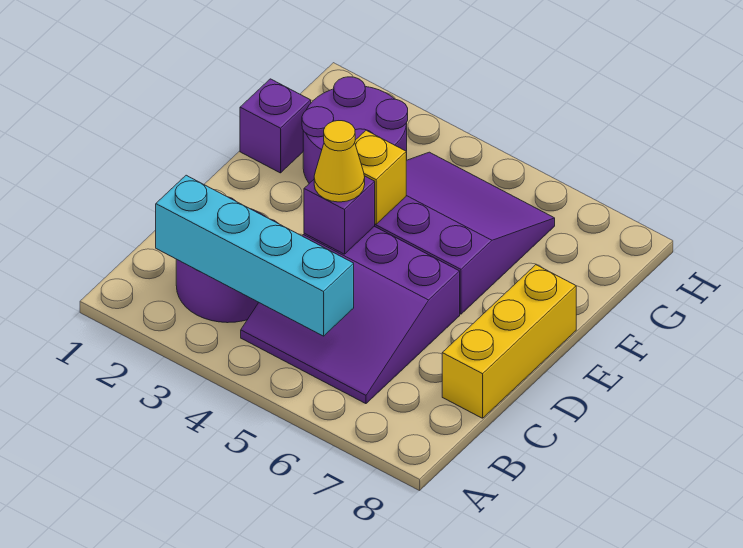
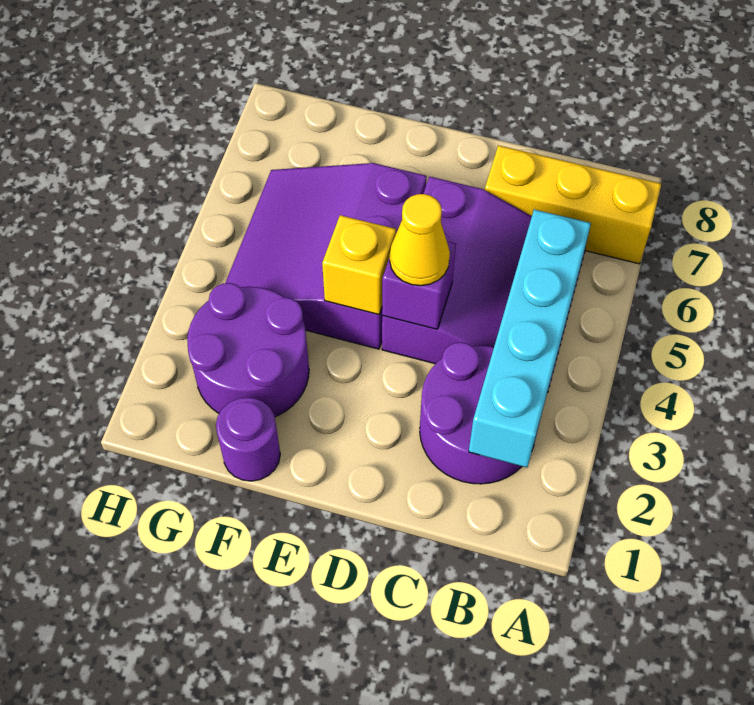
yellow 1x3 brick [442,265,576,418] -> yellow 1x3 brick moved to [485,145,661,264]
purple 1x1 brick [240,79,311,173] -> purple 1x1 round brick [216,397,280,481]

